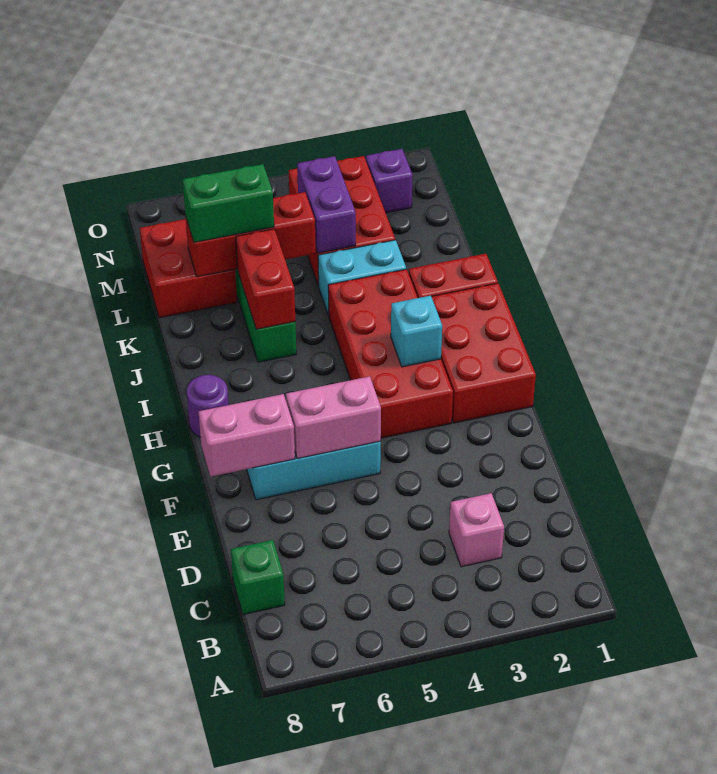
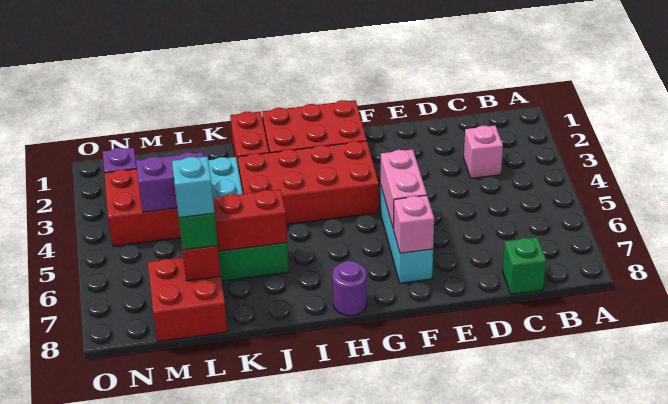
pink 1x2 brick [199,394,295,477] -> pink 1x1 brick [394,195,434,253]
cyan 1x1 brick [391,296,442,367] -> cyan 1x1 brick moved to [172,157,215,218]

